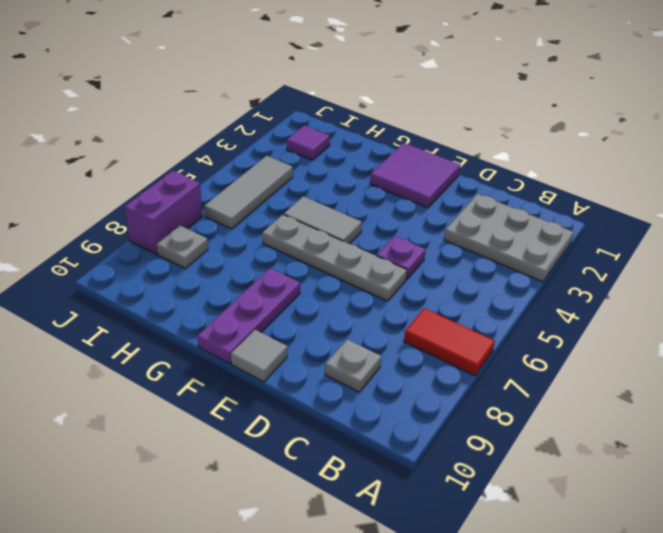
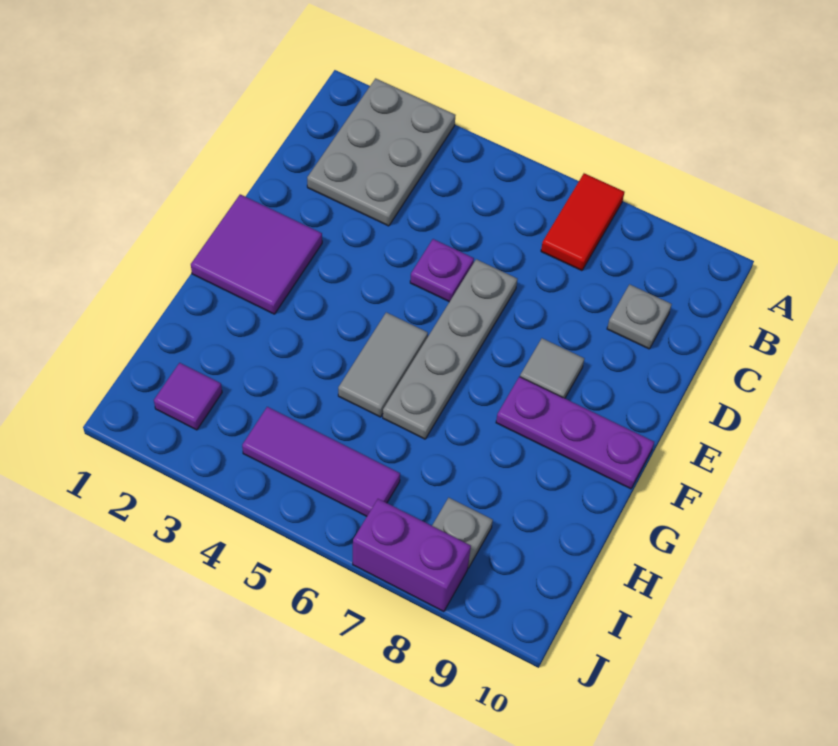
grey 1x1 tile [231,330,287,382] -> grey 1x1 tile moved to [520,338,584,398]
grey 1x3 tile [204,156,293,229] -> purple 1x3 tile [242,407,400,516]

